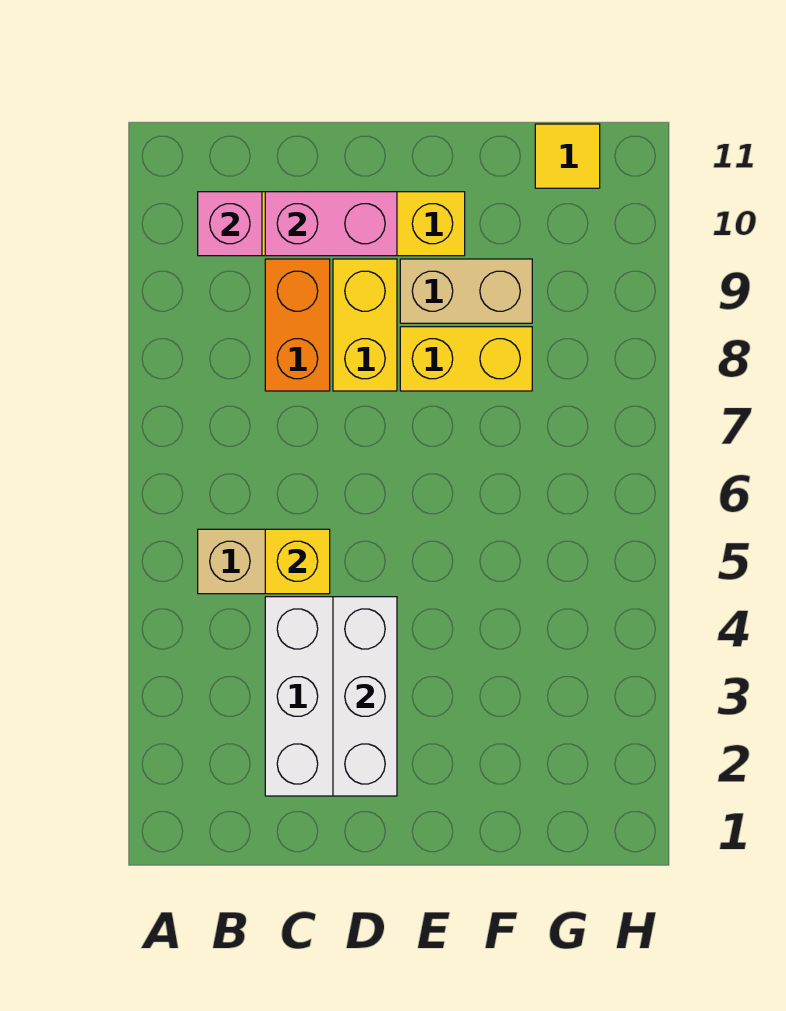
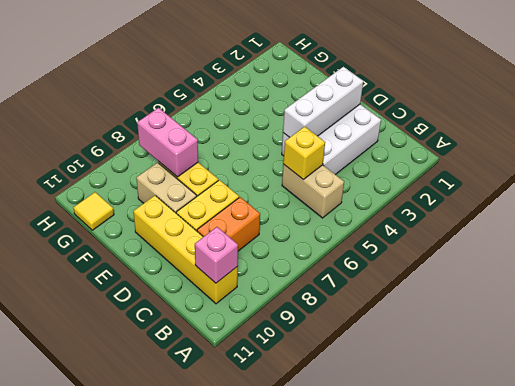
pink 1x2 brick [265,192,397,256] -> pink 1x2 brick moved to [137,108,198,177]

